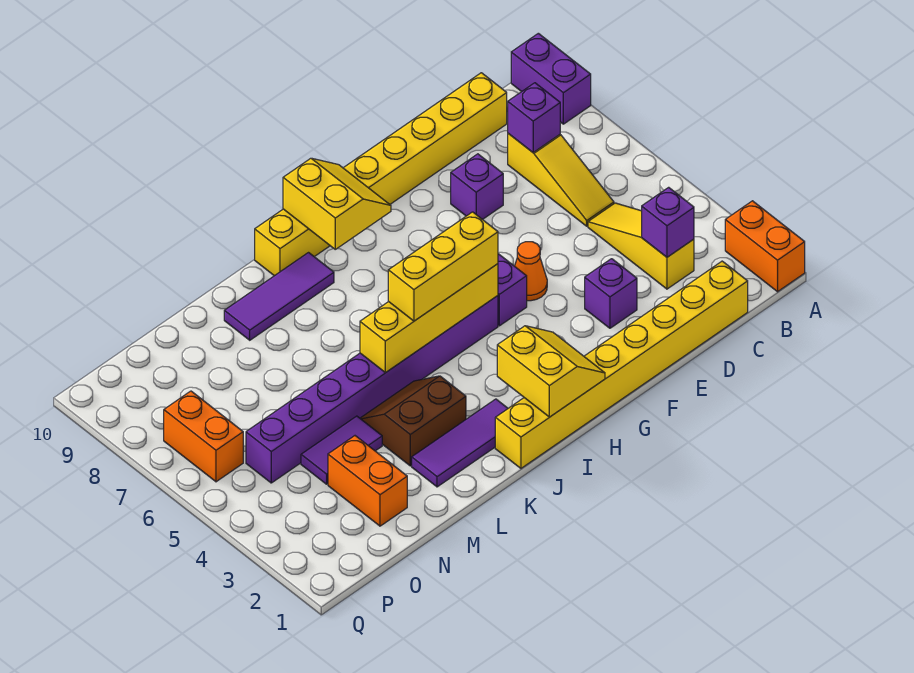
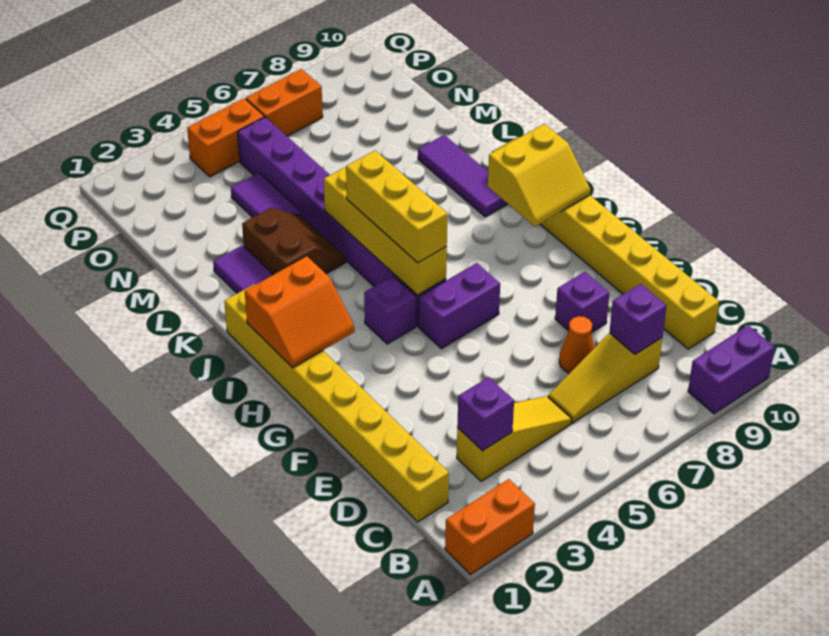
purple 1x1 brick [585,259,637,328] -> purple 1x1 brick moved to [364,276,416,344]
orange 1x1 cone [515,242,547,301] -> orange 1x1 cone moved to [559,316,595,373]
yellow 2x2 slope [497,326,605,417] -> orange 2x2 slope [245,256,355,368]
orange 1x2 brick [328,436,407,526] -> orange 1x2 brick moved to [187,98,264,177]

